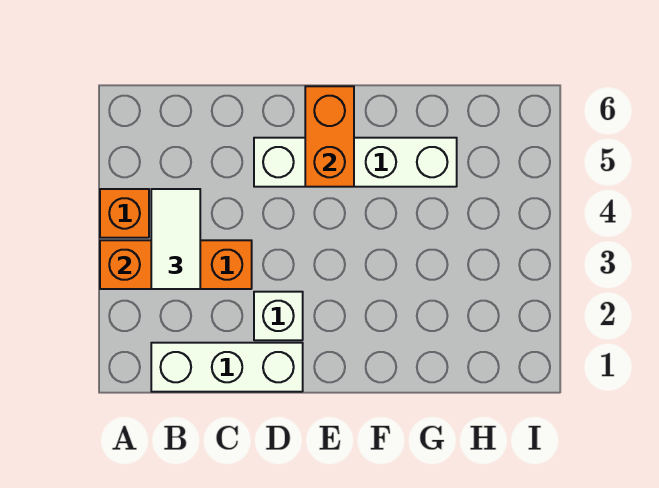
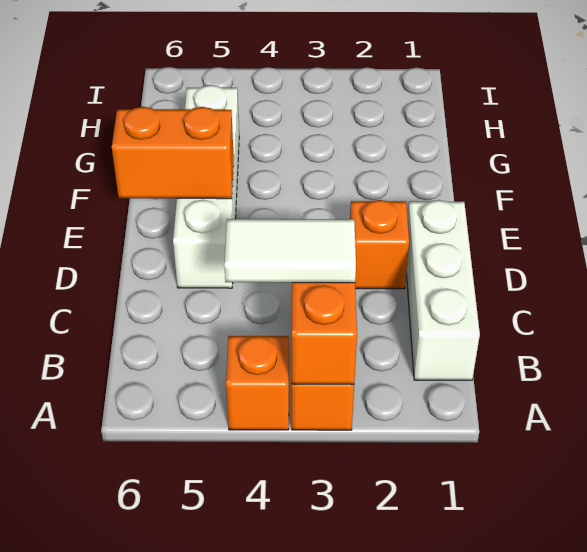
white 1x1 brick [254,292,303,340] -> orange 1x1 brick [350,200,409,289]

